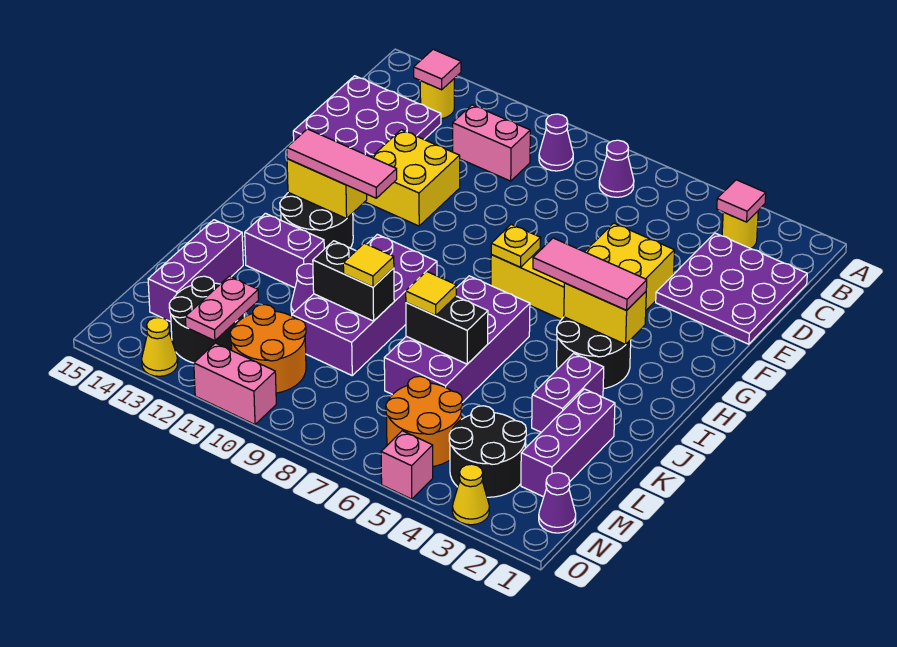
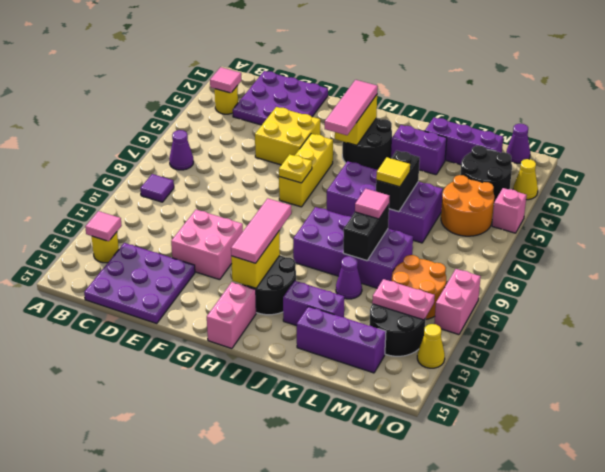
purple 1x1 cone [539,114,573,171] -> purple 1x1 tile [140,174,174,202]
pink 1x2 brick [453,105,530,181] -> pink 1x2 brick moved to [207,282,256,349]
yellow 2x2 brick [365,130,460,226] -> pink 2x2 brick [171,210,243,280]
purple 1x2 brick [245,213,324,288] -> purple 1x2 brick turned to [283,281,344,326]
yellow 1x1 tile [343,243,394,287] -> pink 1x1 tile [355,189,390,219]

